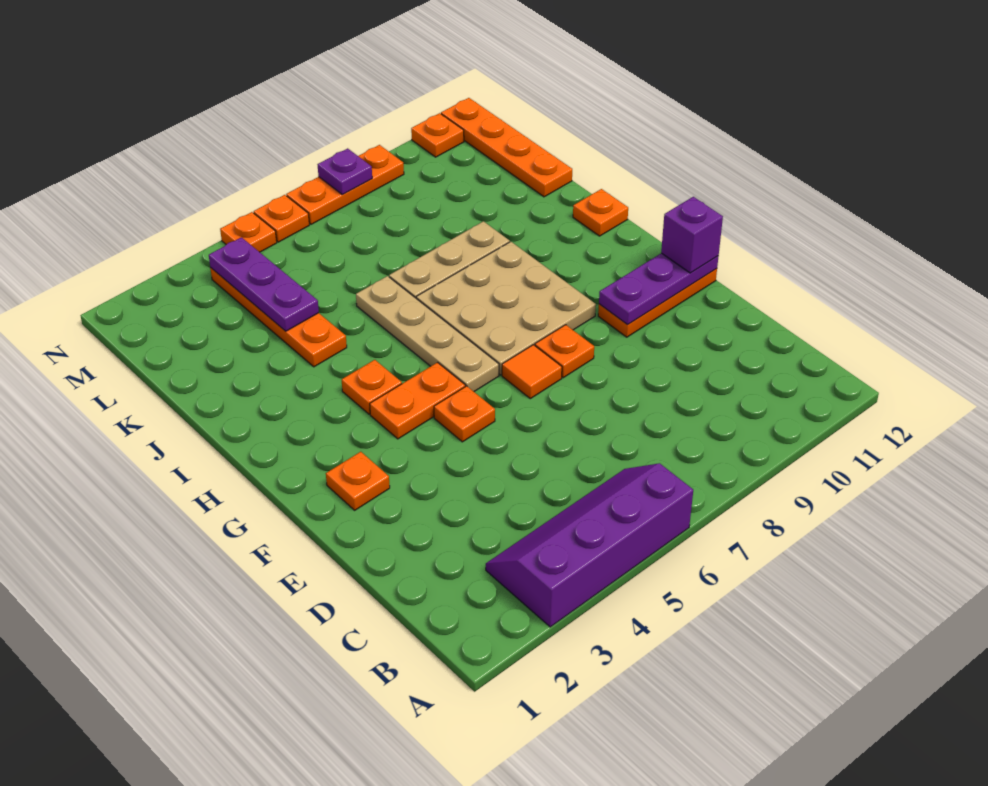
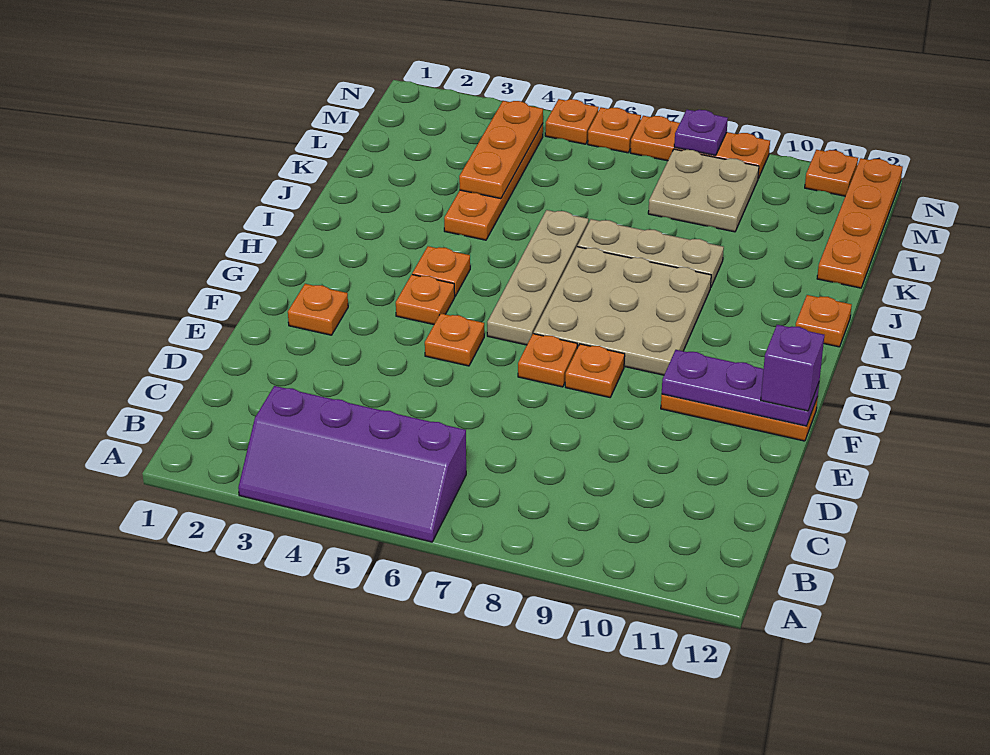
purple 2x4 slope [486,463,693,627] -> purple 2x4 slope turned to [238,386,466,542]
orange 1x1 tile [502,345,562,399] -> orange 1x1 plate [518,334,577,387]
orange 1x2 plate [370,363,465,439] -> orange 1x1 plate [396,275,455,324]
purple 1x3 plate [209,237,319,331] -> orange 1x3 plate [459,101,543,199]
none -> tan 2x2 plate [648,149,759,232]

